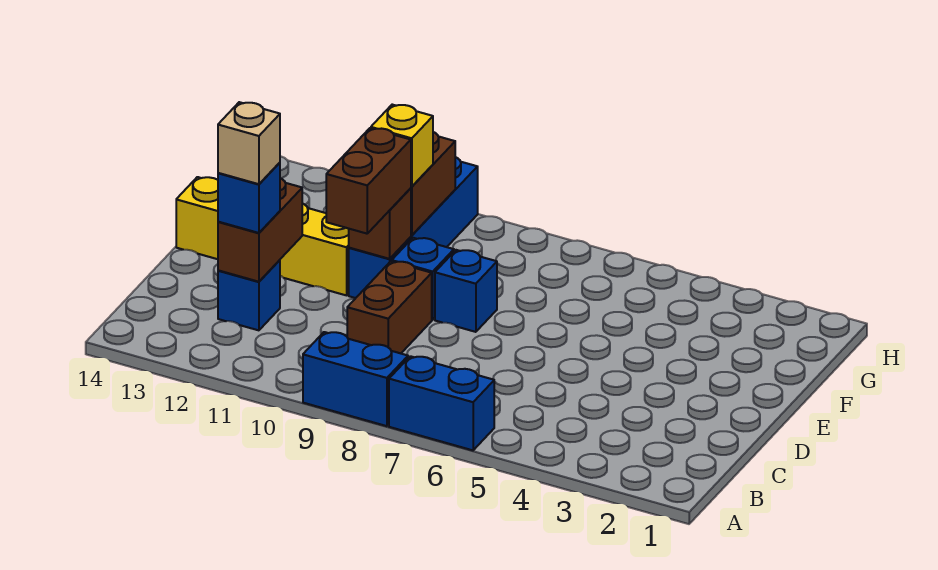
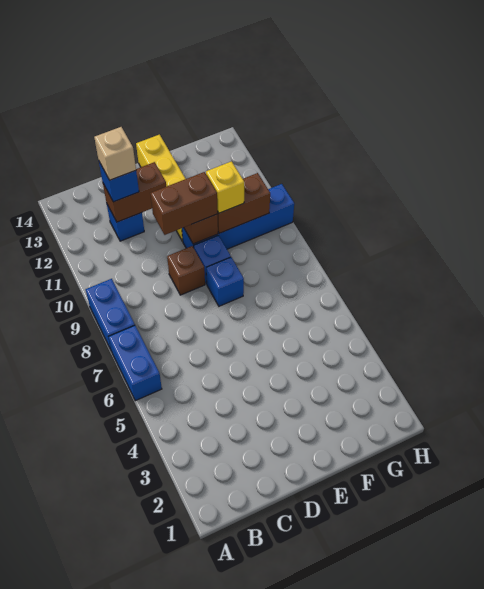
brown 1x2 brick [347,261,432,353] -> brown 1x1 brick [167,246,205,295]

